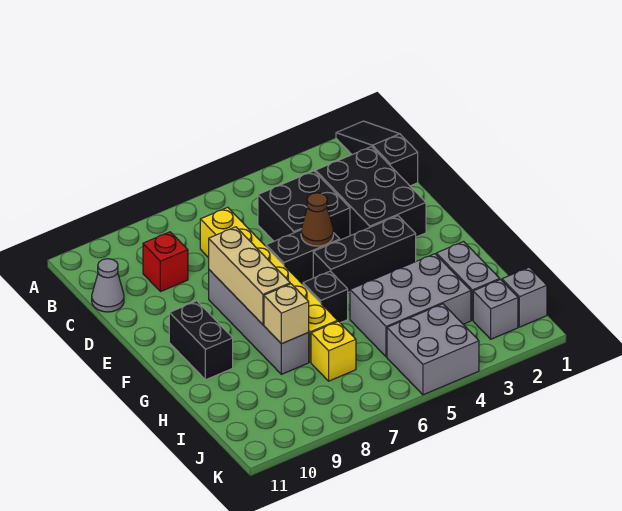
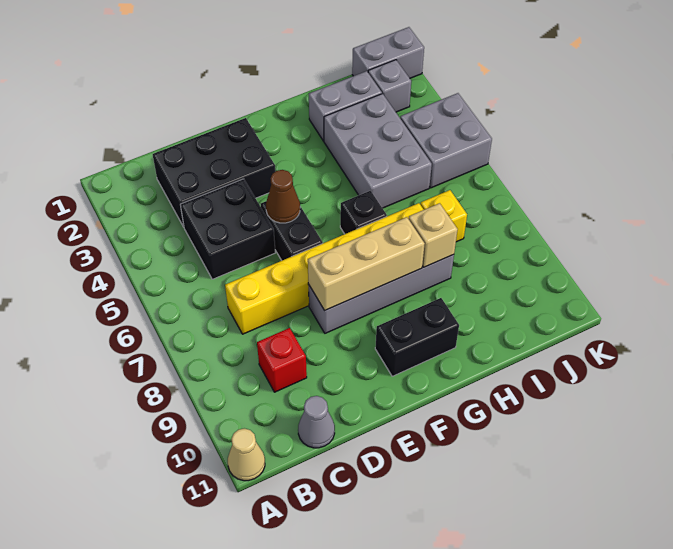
black 1x3 slope [336,121,418,186] -> none
none -> tan 1x1 cone [228,429,265,481]
black 1x3 brick [313,216,416,293] -> none
grey 1x1 brick [502,267,547,327] -> grey 1x2 brick [352,27,424,78]

